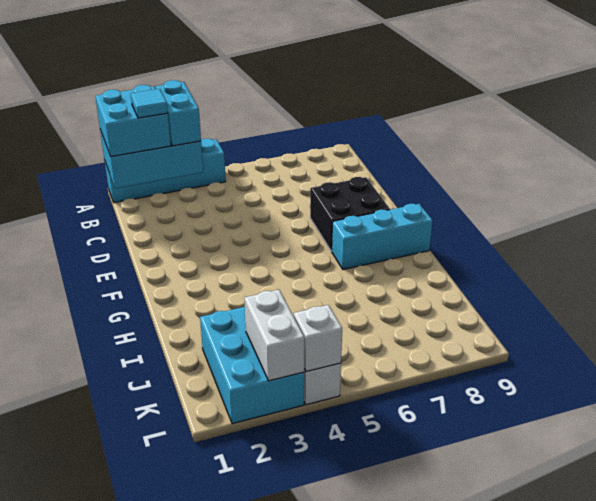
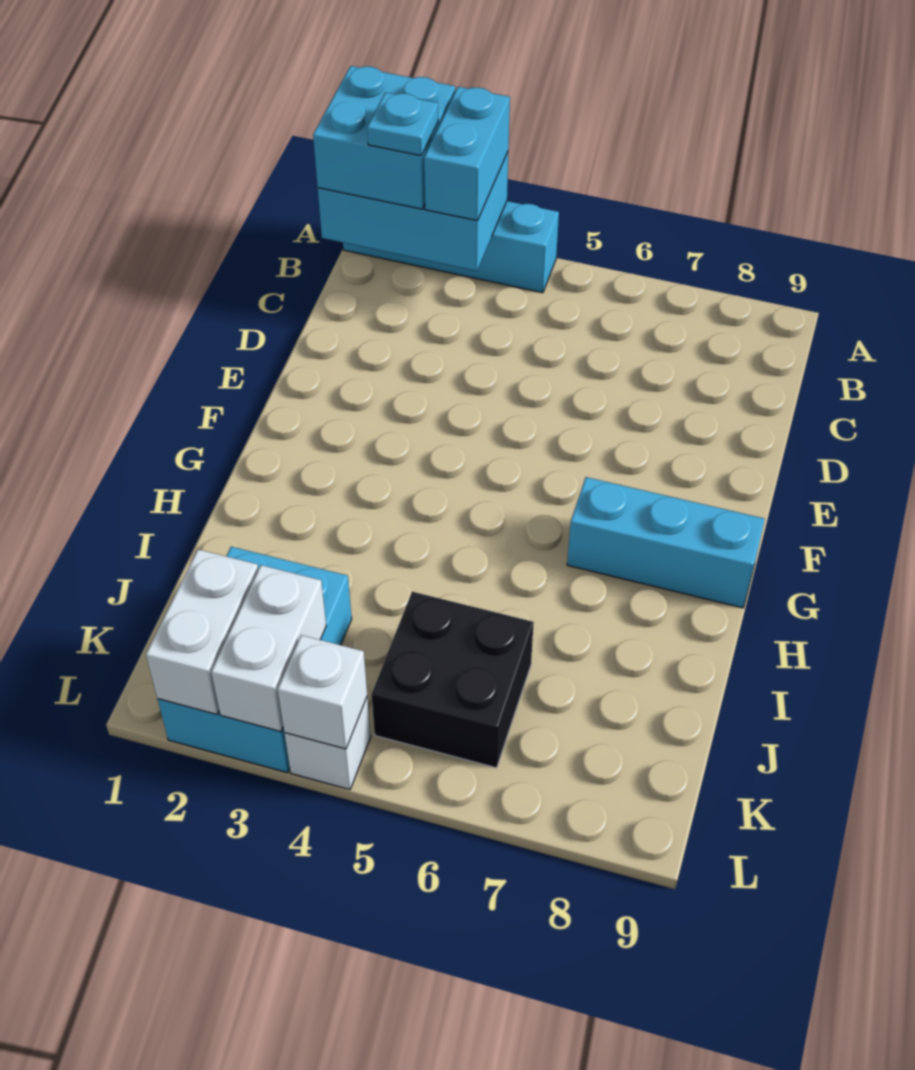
cyan 1x1 tile [131,89,168,118] -> cyan 1x1 plate [367,92,438,156]
black 2x2 brick [310,177,390,251] -> black 2x2 brick moved to [372,592,534,768]
none -> white 1x2 brick [146,549,258,714]

